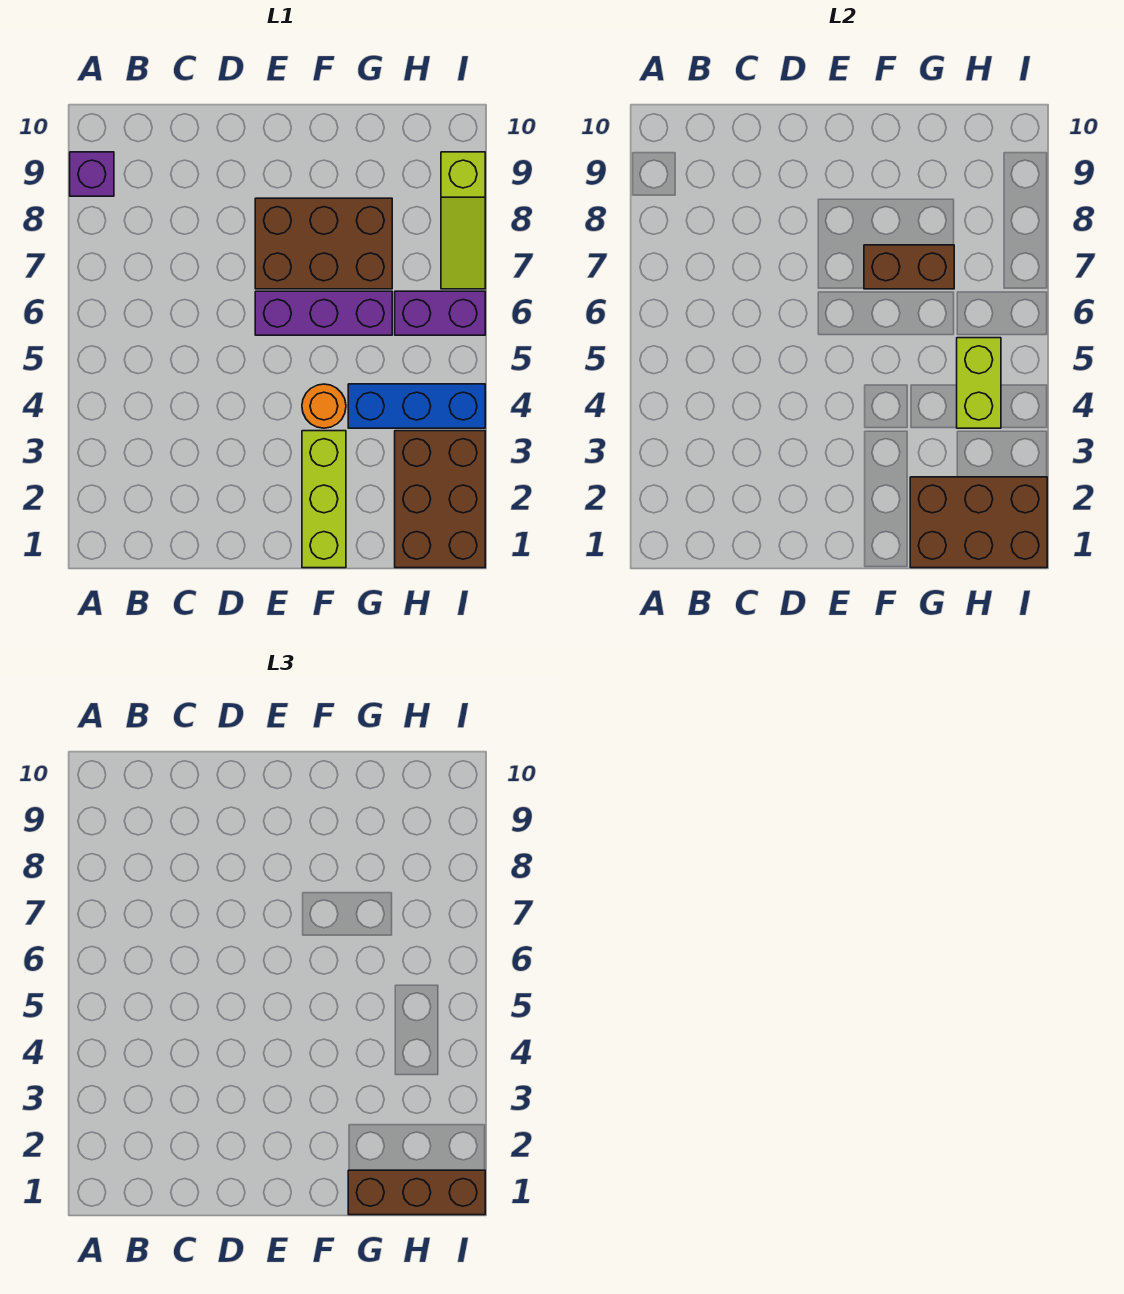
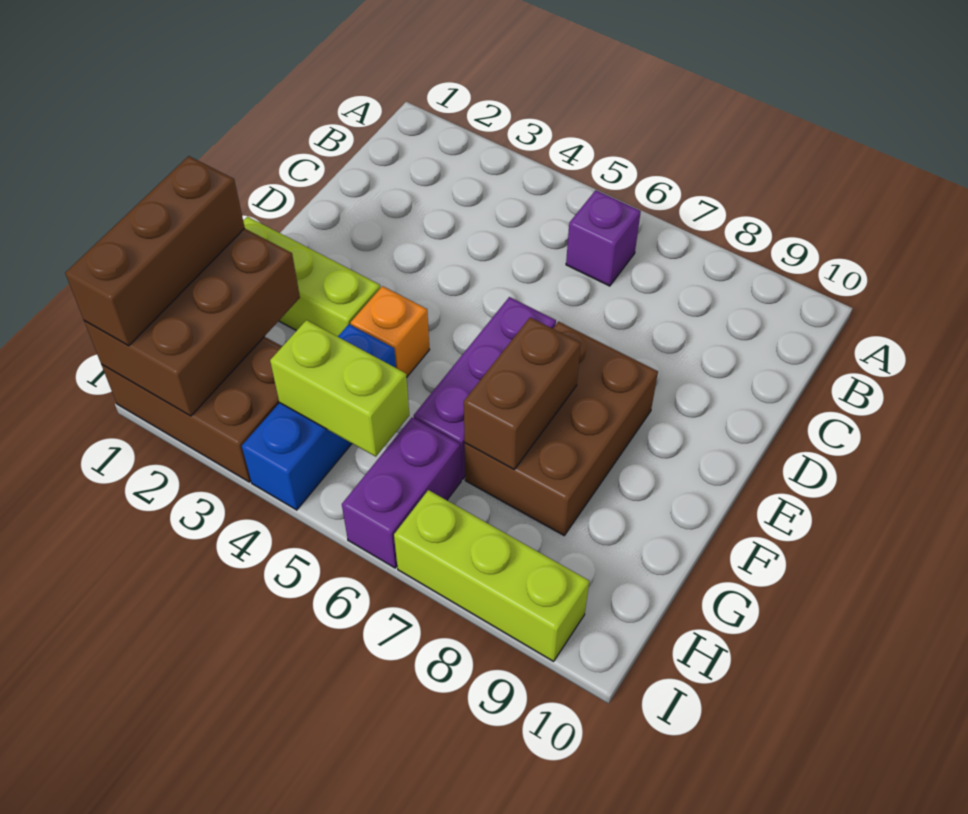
purple 1x1 brick [70,152,114,196] -> purple 1x1 brick moved to [566,190,641,286]
orange 1x1 round brick [302,384,346,428] -> orange 1x1 brick [351,286,430,378]
lime 1x3 slope [441,152,485,289] -> lime 1x3 brick [394,490,589,661]

